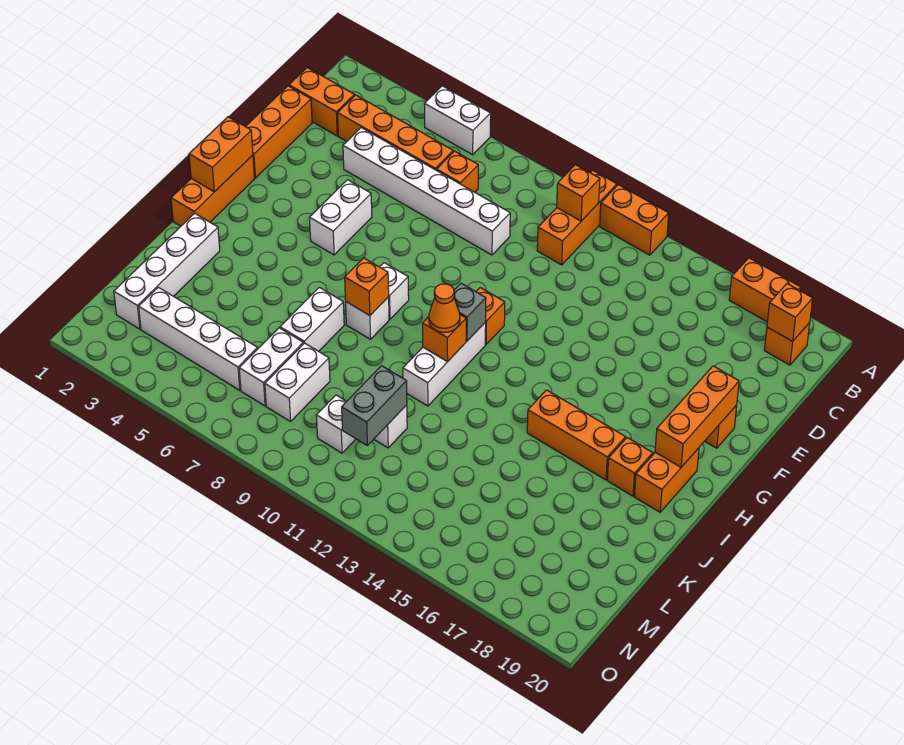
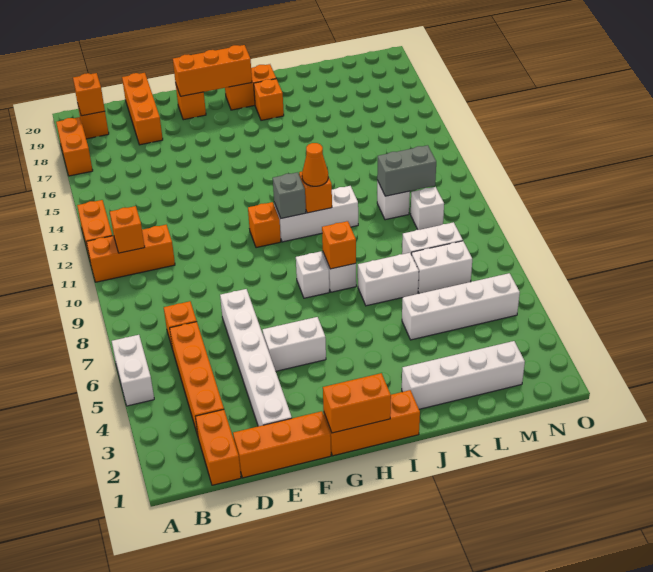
white 1x6 brick [343,128,510,255] -> white 1x6 brick moved to [220,289,292,426]
orange 1x3 brick [527,390,626,480] -> orange 1x3 brick moved to [122,73,163,145]
white 1x4 brick [139,287,258,390] -> white 1x4 brick turned to [402,273,520,340]

